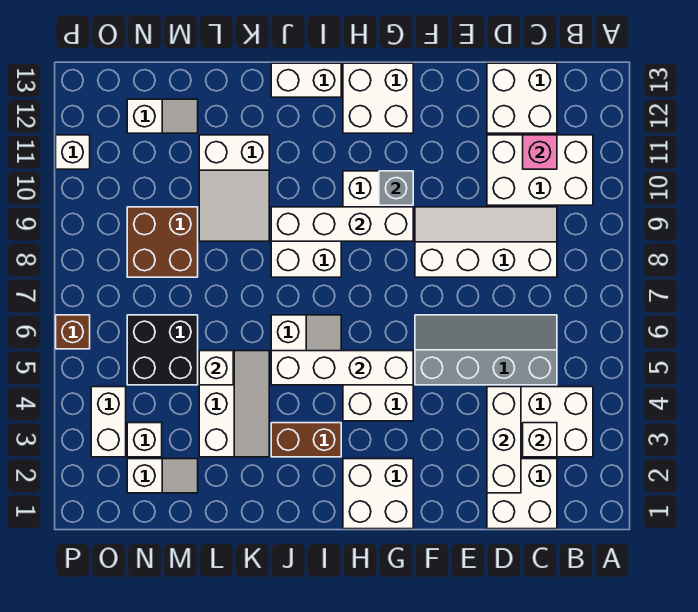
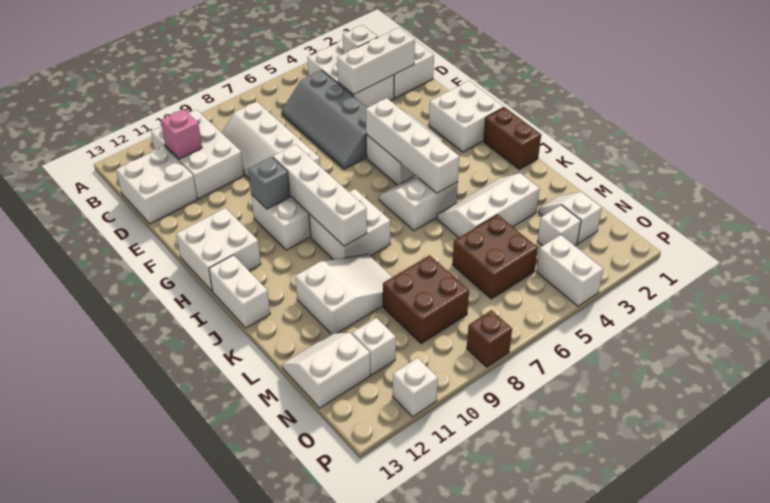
brown 1x2 brick [271,423,341,457] -> brown 1x2 brick moved to [484,107,541,169]
white 1x1 brick [199,351,233,385] -> white 1x1 brick moved to [352,318,396,375]
black 2x2 brick [127,315,198,385] -> brown 2x2 brick [452,215,538,299]
white 1x2 slope [127,99,198,133] -> white 2x2 slope [282,333,370,408]
white 1x2 brick [91,387,126,457] -> white 1x2 brick turned to [537,235,603,306]
brown 1x1 brick [56,315,90,349] -> brown 1x1 brick moved to [467,310,512,367]

